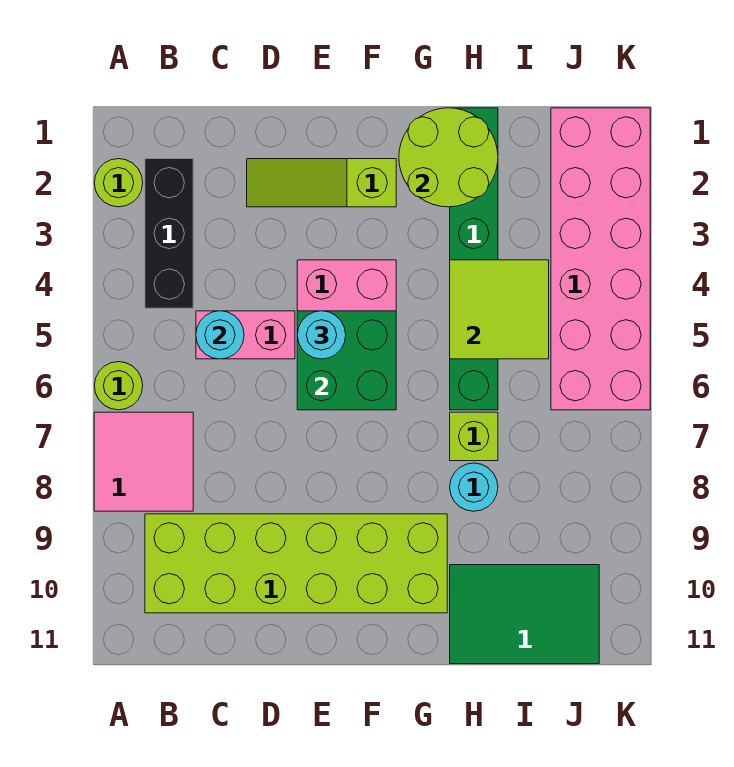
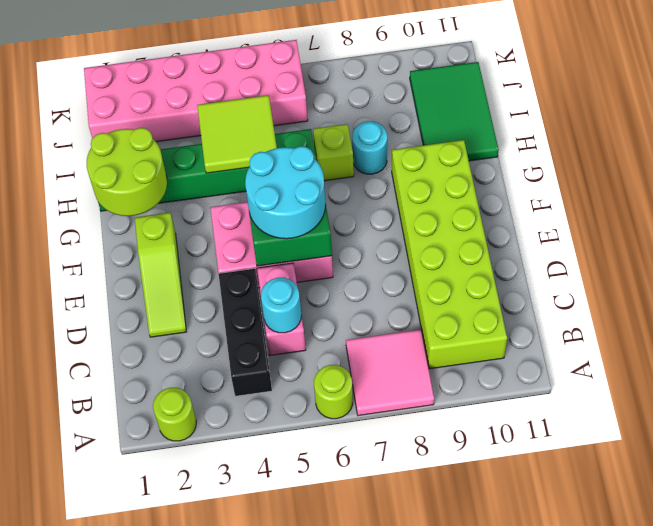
black 1x3 brick [145,159,193,308] -> black 1x3 brick turned to [219,268,272,396]
cyan 1x1 round brick [297,311,346,359] -> cyan 2x2 round brick [245,146,326,239]

